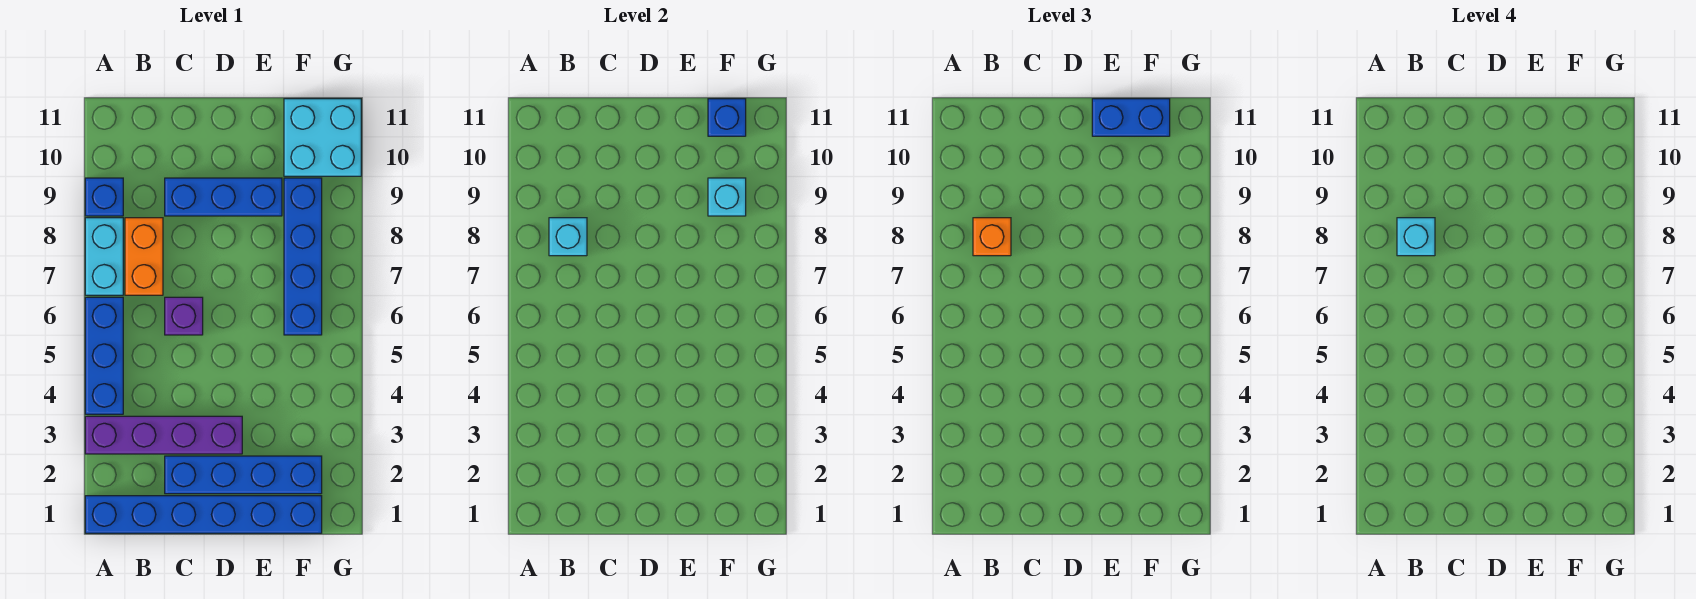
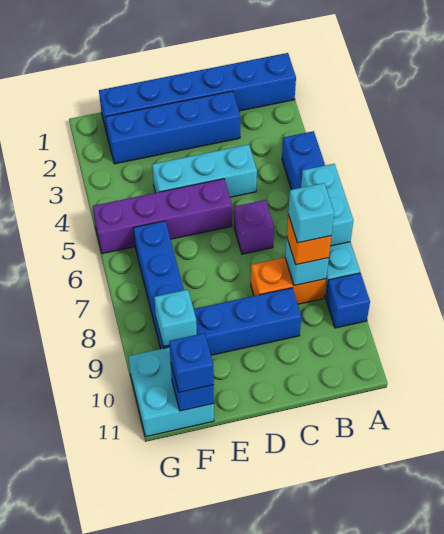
purple 1x4 brick [85,416,242,454] -> purple 1x4 brick moved to [93,179,232,254]
none -> cyan 1x2 brick [301,164,353,246]
orange 1x2 brick [125,218,163,295] -> orange 1x2 brick turned to [251,258,326,304]
none -> cyan 1x3 brick [152,144,257,197]
blue 1x2 brick [1092,99,1170,136] -> blue 1x1 brick [169,333,214,392]

